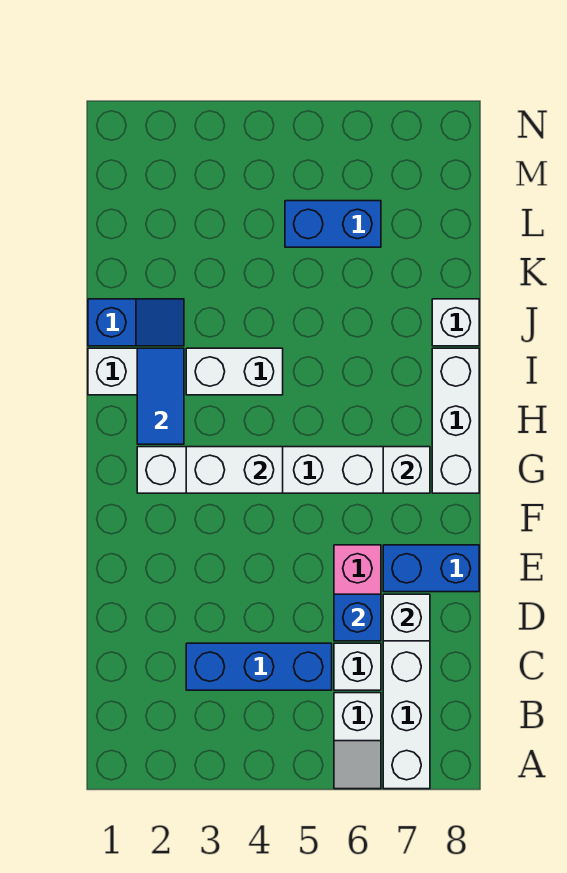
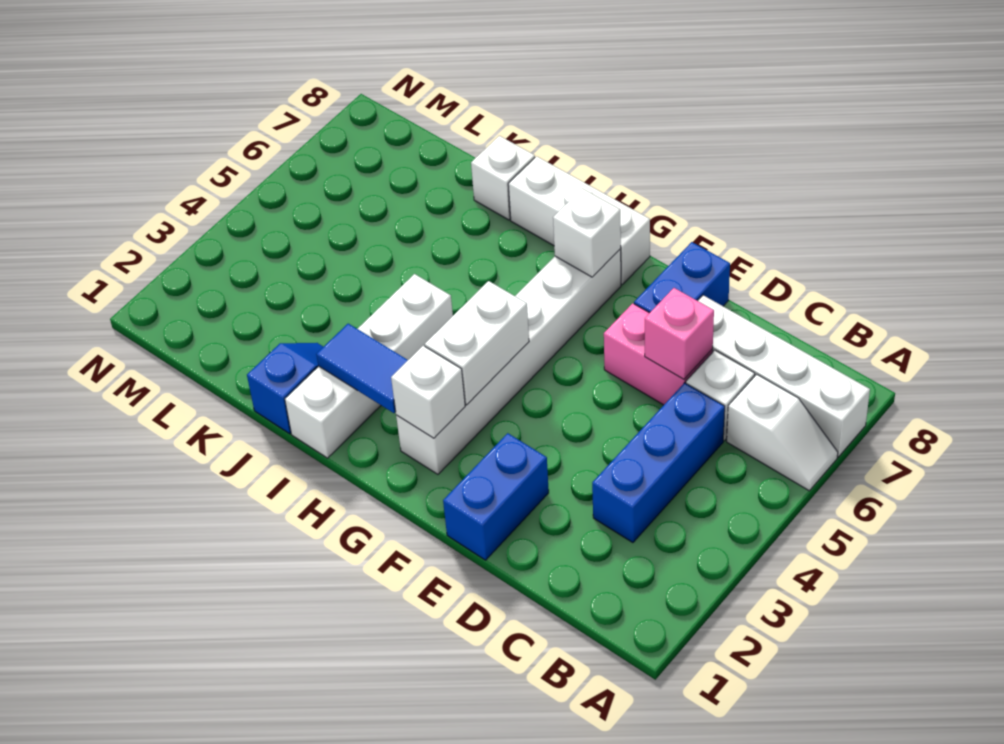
blue 1x1 brick [334,594,381,641] -> pink 1x1 brick [645,288,714,379]
white 1x1 brick [383,594,430,641] -> white 1x1 brick moved to [391,346,465,438]
blue 1x2 brick [285,201,381,247] -> blue 1x2 brick moved to [443,433,549,560]

